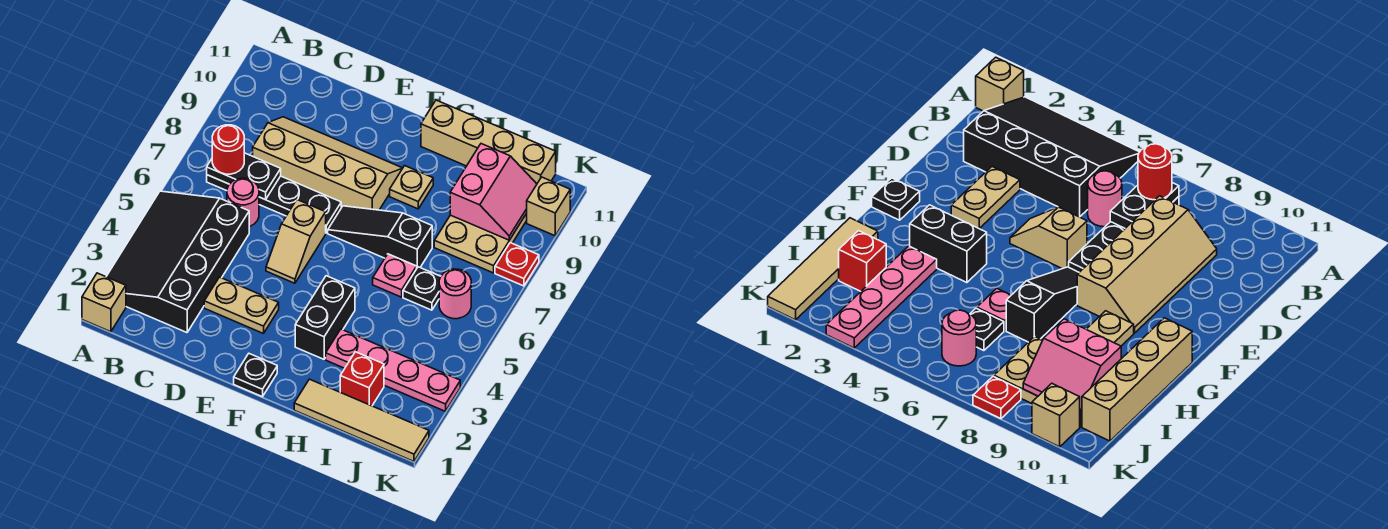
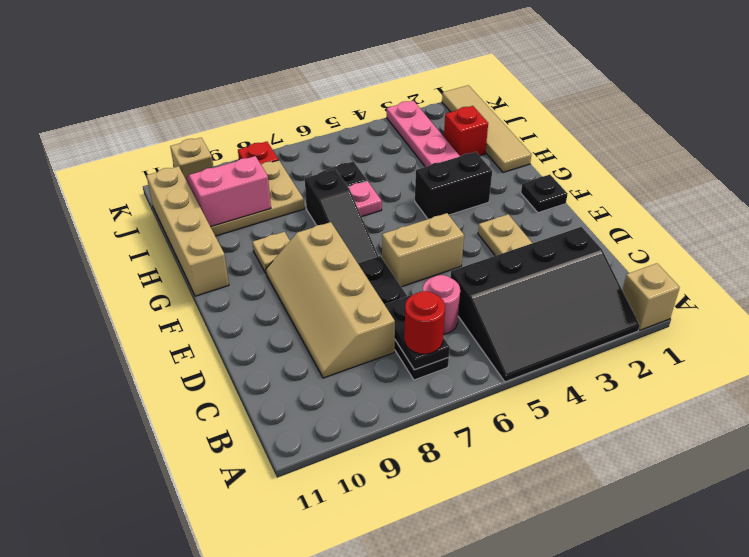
tan 1x2 slope [266,200,326,283] -> tan 1x2 brick [382,213,464,287]
pink 1x1 round brick [439,269,471,319] -> none

